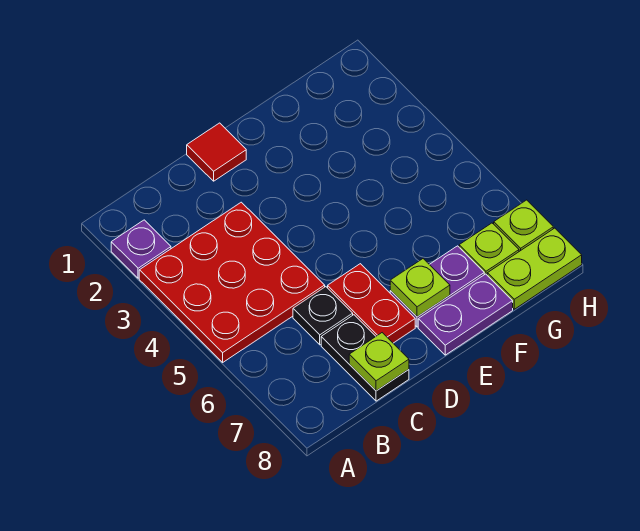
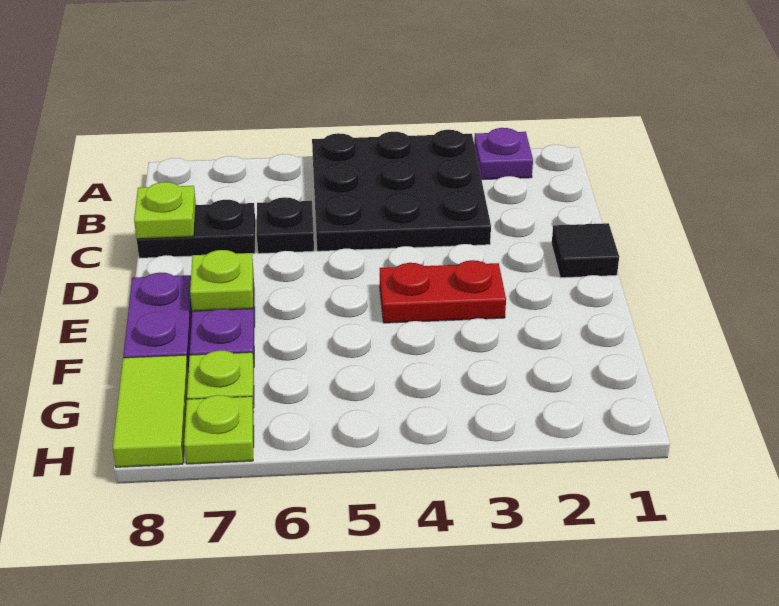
red 3x3 plate [139,202,325,362] -> black 3x3 plate [312,130,491,251]
red 1x1 tile [187,123,246,181] -> black 1x1 tile [552,223,619,278]
red 1x2 plate [328,264,415,343] -> red 1x2 plate moved to [380,260,506,323]
lime 1x2 plate [487,228,582,309] -> lime 1x2 tile [113,355,188,467]

